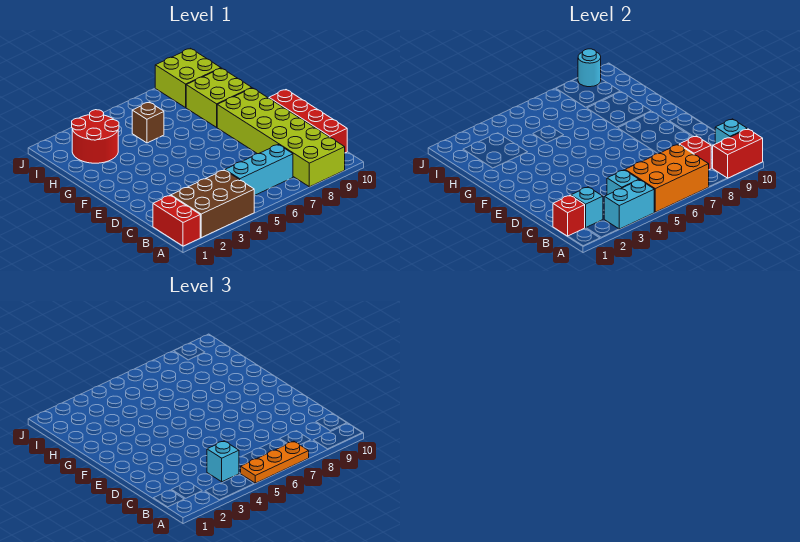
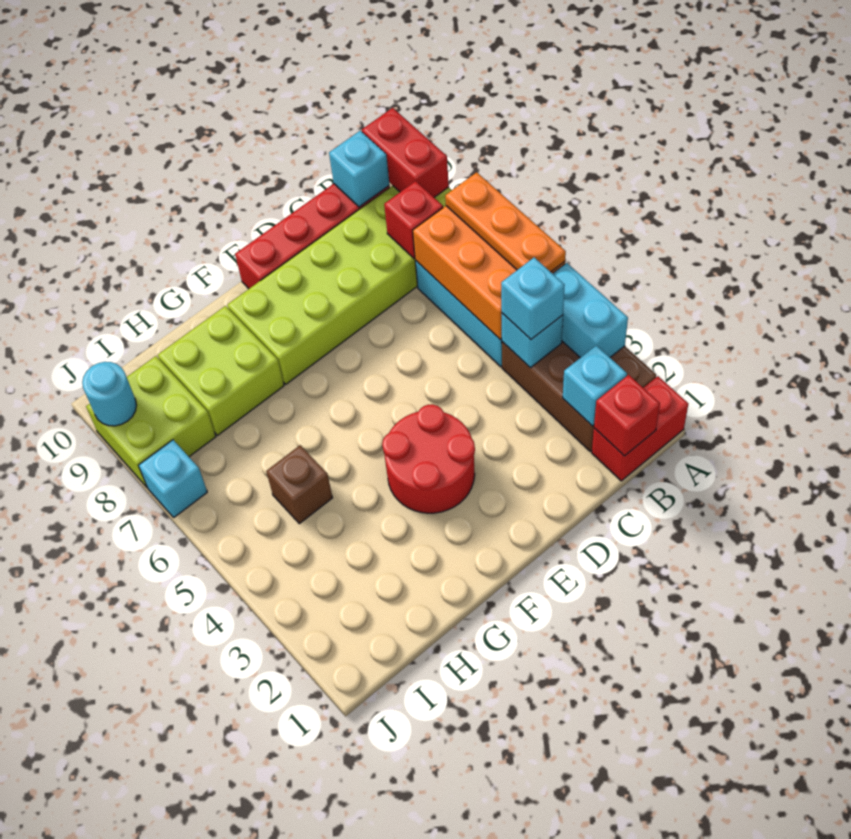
red 2x2 round brick [72,110,119,163] -> red 2x2 round brick moved to [382,404,475,513]
none -> cyan 1x1 brick [138,440,207,518]

